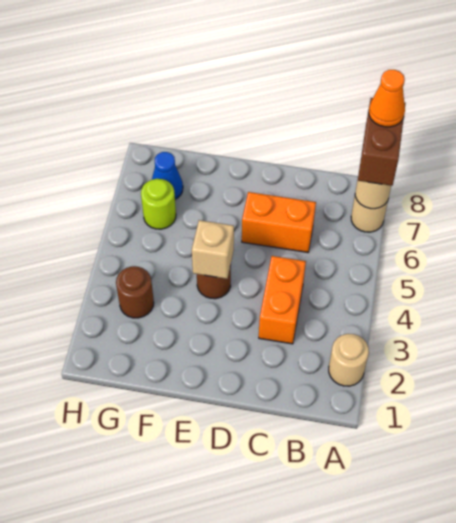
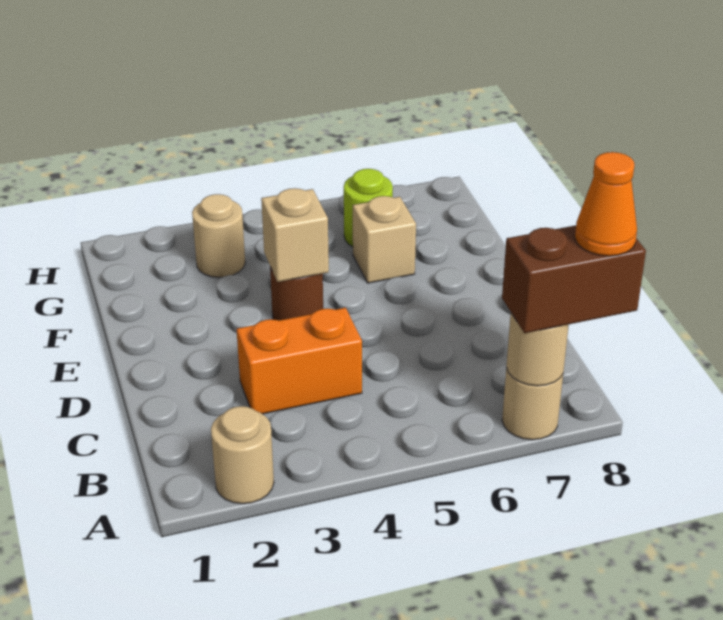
orange 1x2 brick [242,192,316,252] -> none
none -> tan 1x1 brick [353,196,416,283]
brown 1x1 round brick [116,266,154,318] -> tan 1x1 round brick [192,194,245,278]
blue 1x1 cone [152,152,183,199] -> none

